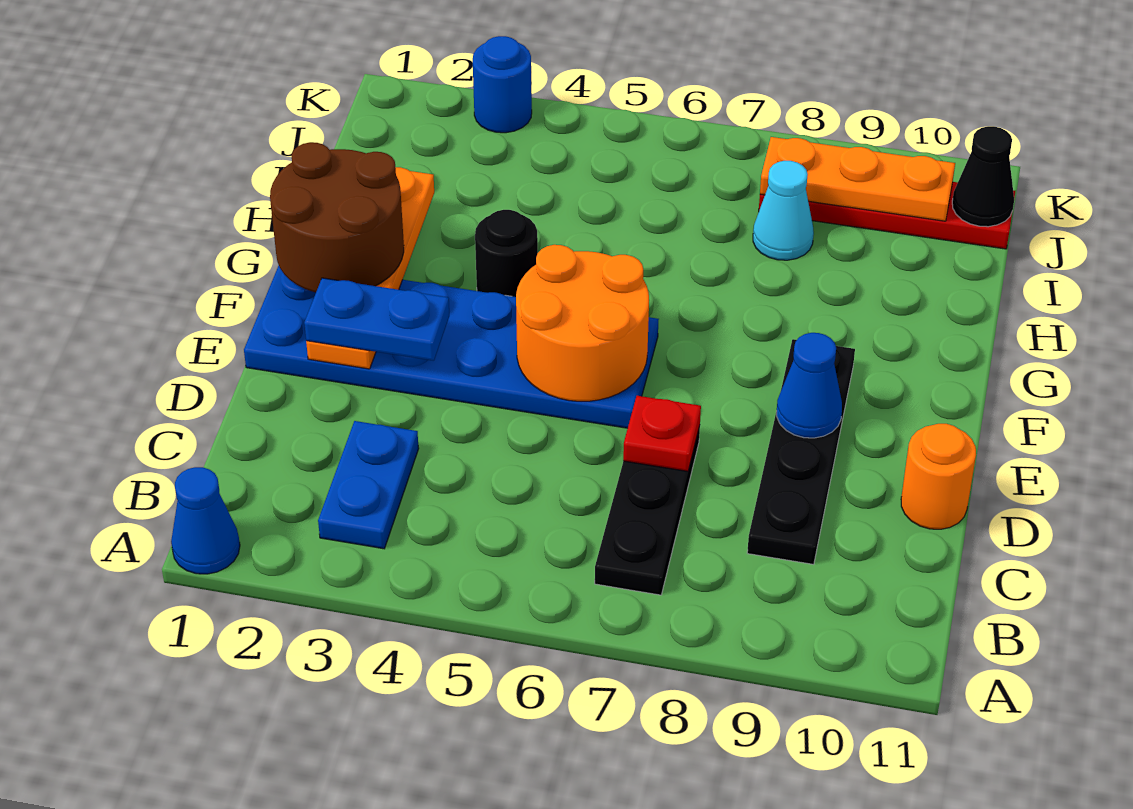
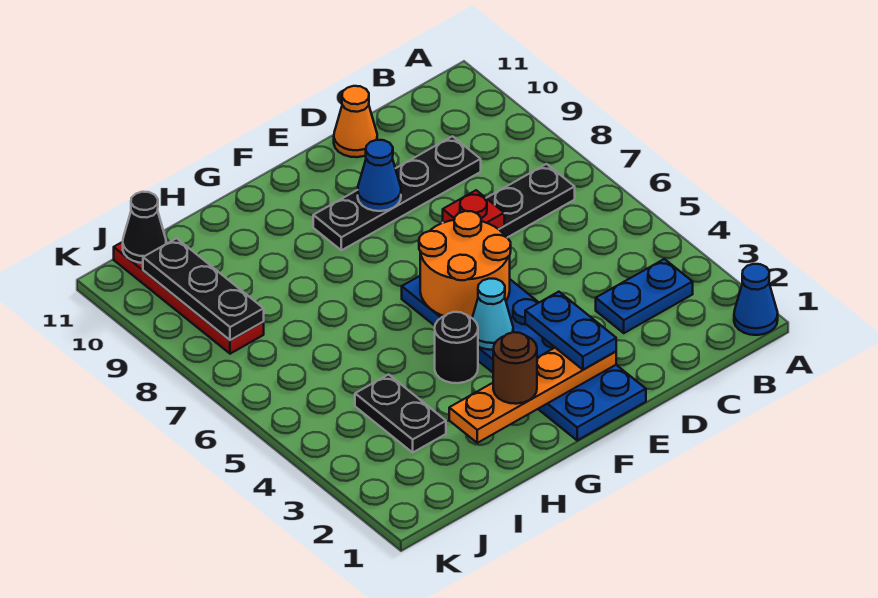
orange 1x1 round brick [901,424,976,529] -> orange 1x1 cone [334,86,377,157]
brown 2x2 round brick [270,142,404,292] -> brown 1x1 round brick [493,332,537,404]
none -> black 1x2 plate [355,375,446,452]
cyan 1x1 cone [753,161,814,260] -> cyan 1x1 cone moved to [472,279,513,350]
orange 1x3 plate [760,137,955,221] -> black 1x3 plate [143,238,264,340]
blue 1x1 round brick [473,36,532,133] -> none

